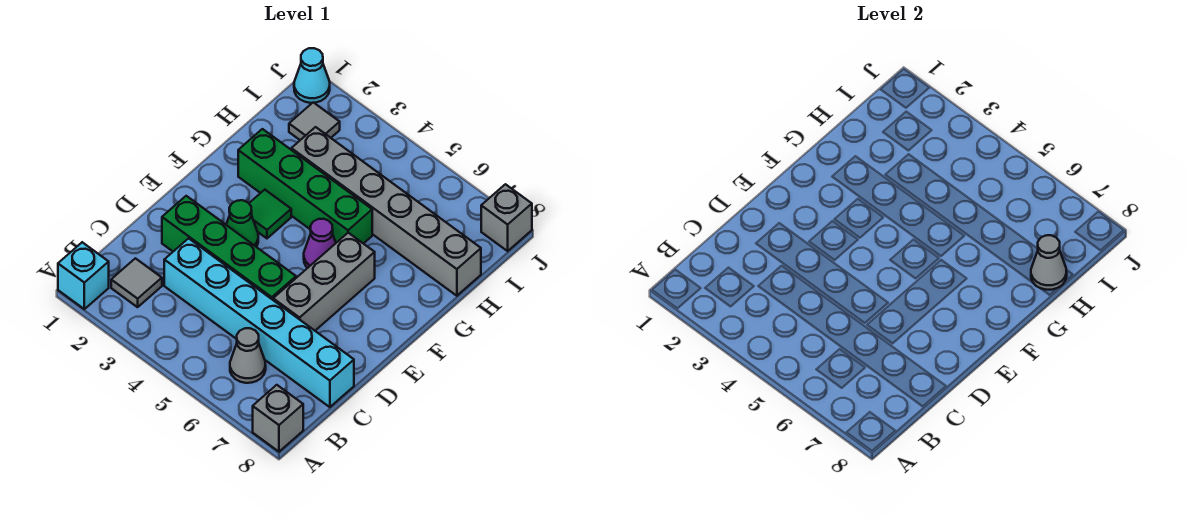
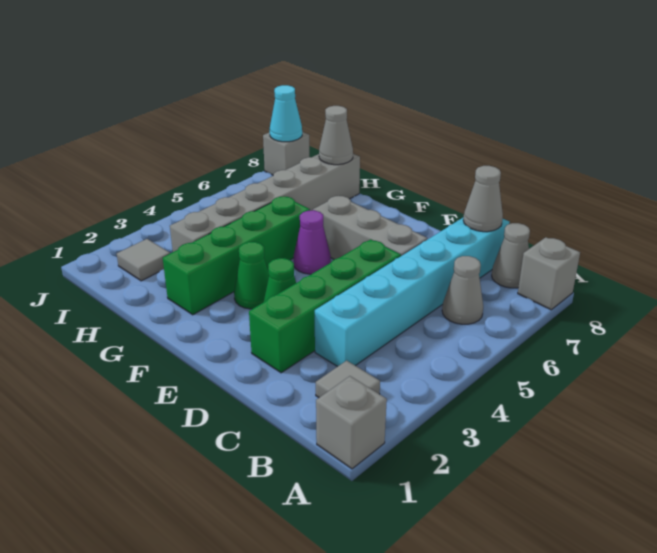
cyan 1x1 brick [58,242,109,309] -> grey 1x1 brick [316,376,387,469]
none -> grey 1x1 cone [492,223,530,288]
none -> grey 1x1 cone [463,166,503,232]
green 1x1 tile [249,190,291,238] -> green 1x1 cone [234,242,269,309]
cyan 1x1 cone [294,48,330,103] -> cyan 1x1 cone moved to [270,85,302,142]

